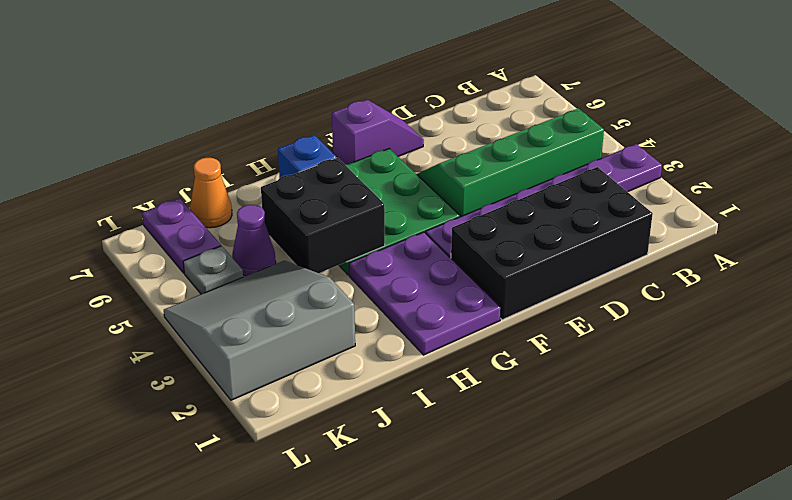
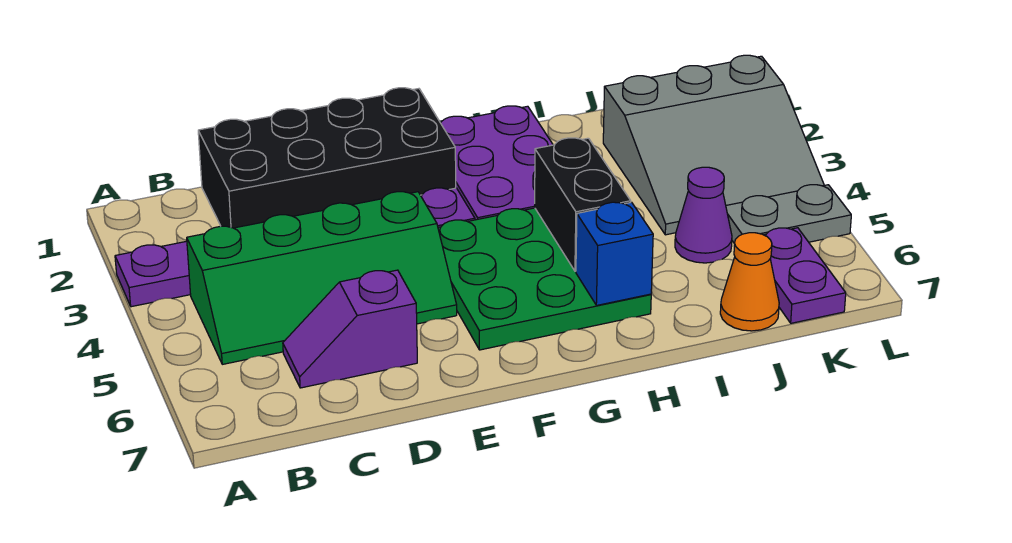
purple 1x2 slope [332,100,424,165] -> purple 1x2 slope moved to [283,270,417,388]
black 2x2 brick [261,158,385,273] -> black 1x2 brick [535,138,631,271]
grey 1x1 plate [183,246,243,294] -> grey 1x2 plate [726,185,851,244]

